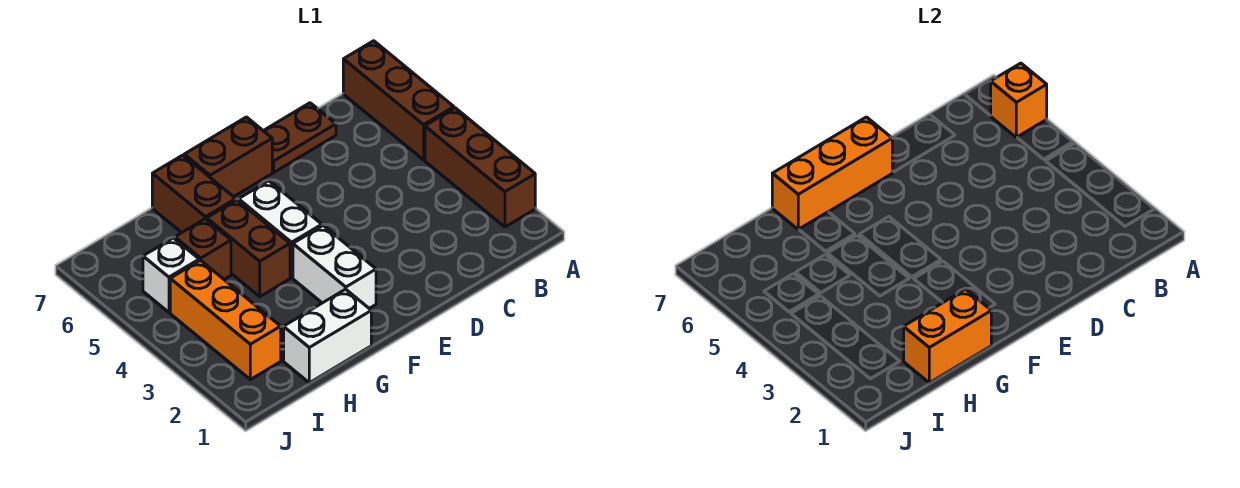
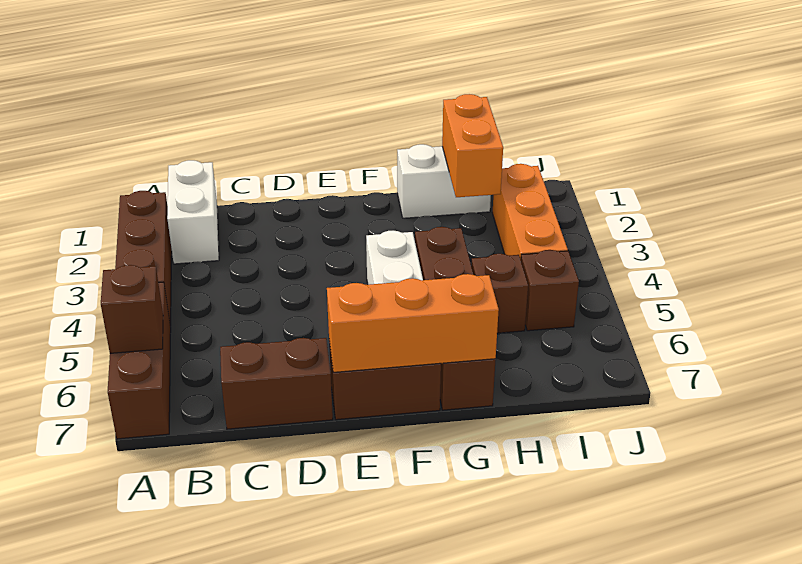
orange 1x1 brick [990,63,1047,138] -> brown 1x1 brick [101,265,163,353]
brown 1x2 plate [264,103,336,172] -> brown 1x2 brick [220,338,333,429]
white 1x2 brick [293,226,376,309] -> white 1x2 brick moved to [167,160,219,264]
orange 1x2 brick [904,289,991,383] -> orange 1x2 brick turned to [442,94,503,197]
white 1x1 brick [143,238,199,312] -> brown 1x1 brick [521,250,579,331]

